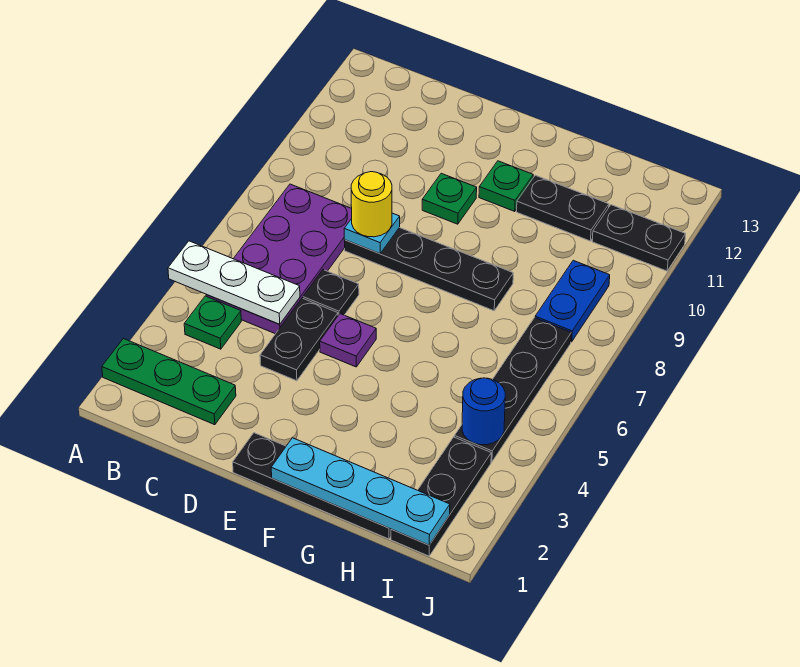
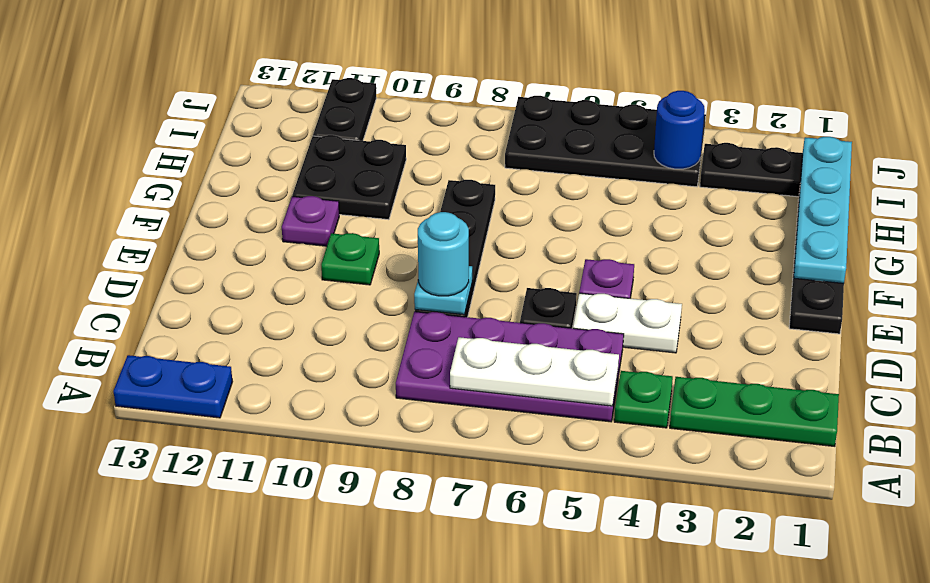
green 1x3 plate [102,339,236,425] -> green 1x3 plate turned to [670,377,839,446]
white 1x3 plate [168,241,300,324] -> white 1x3 plate turned to [450,337,619,406]
black 1x2 plate [260,298,338,381] -> white 1x2 plate [573,293,682,353]
yellow 1x1 round brick [351,172,392,237] -> cyan 1x1 round brick [418,212,469,296]
green 1x1 plate [479,161,533,211] -> purple 1x1 plate [282,196,339,246]
black 1x2 plate [517,175,609,241] -> black 2x2 plate [292,135,406,220]
black 1x4 plate [454,318,571,462] -> black 2x4 plate [505,96,706,187]
blue 1x2 plate [535,260,610,342] -> blue 1x2 plate moved to [113,355,233,418]

